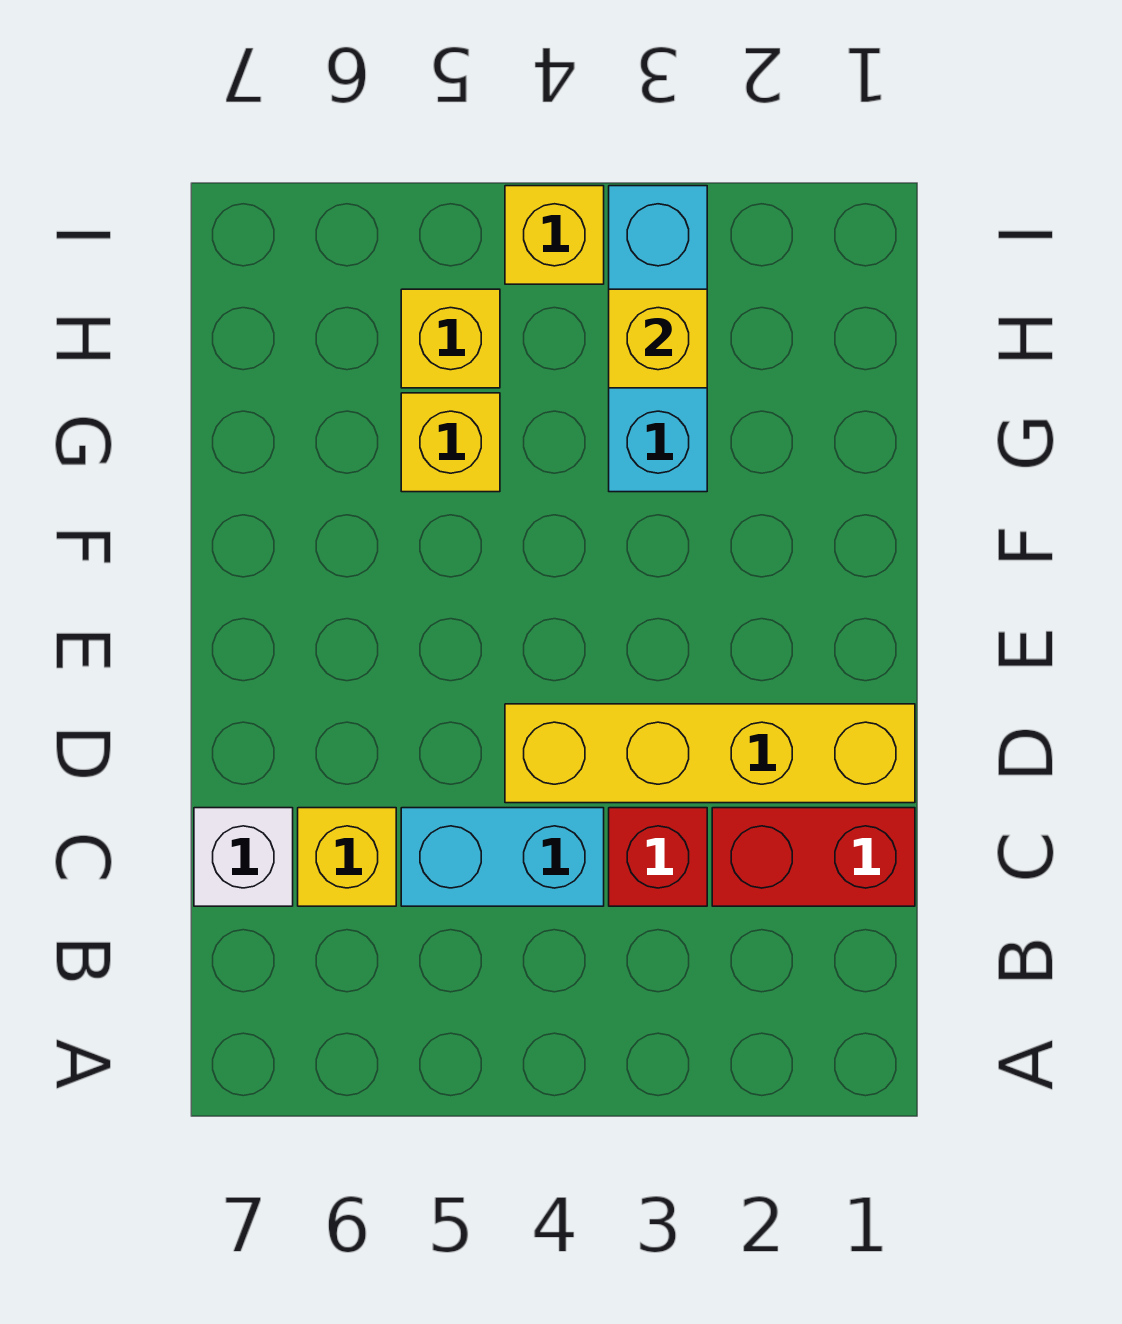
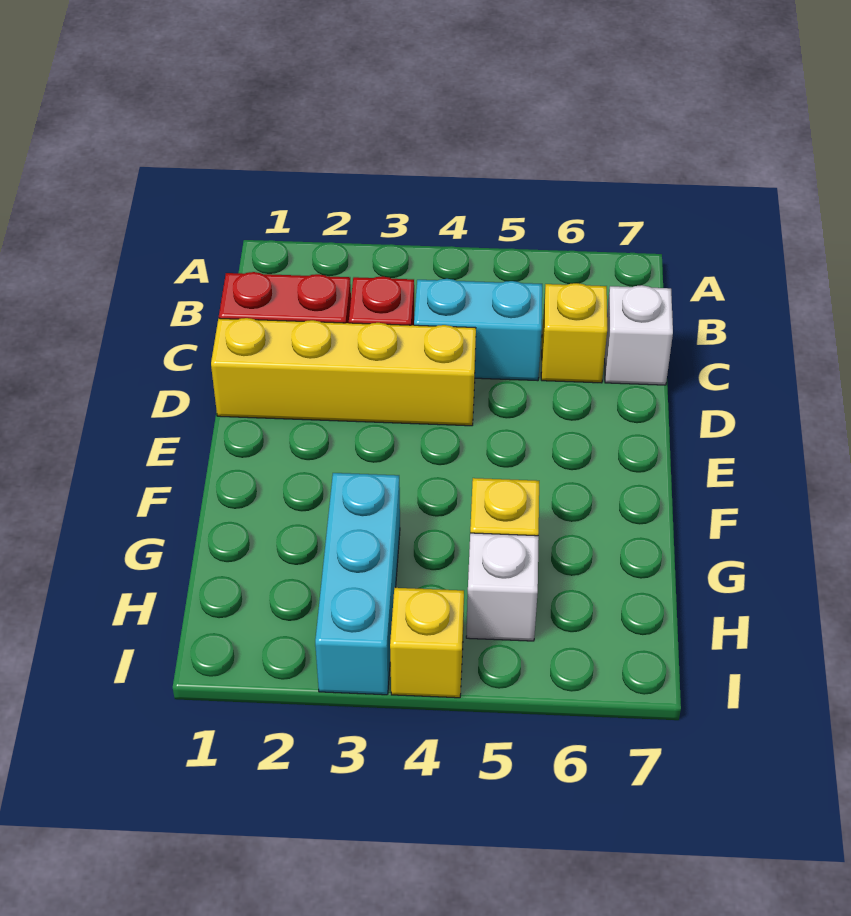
yellow 1x1 brick [609,289,707,388] -> none
yellow 1x1 brick [401,289,500,388] -> white 1x1 brick [466,533,539,641]

